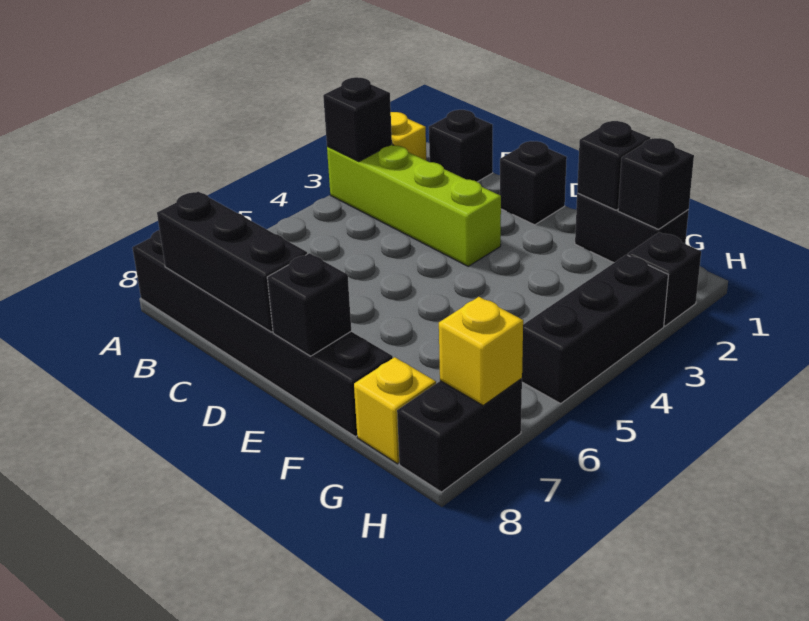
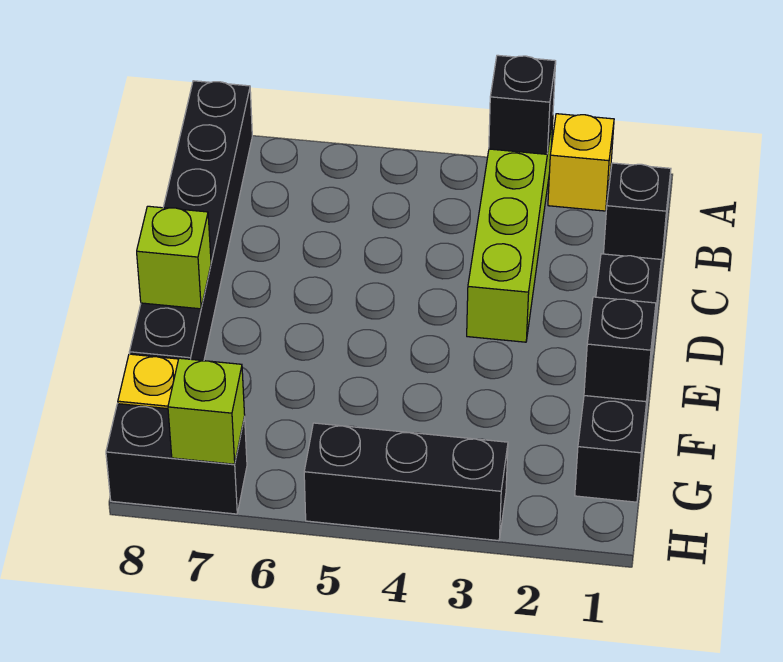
black 1x3 brick [157,192,307,332] -> none
black 1x1 brick [267,253,351,356] -> lime 1x1 brick [137,206,211,309]
black 1x1 brick [618,138,694,229] -> none
black 1x1 brick [628,232,701,326] -> none
yellow 1x1 brick [439,297,523,405] -> lime 1x1 brick [168,358,245,464]

